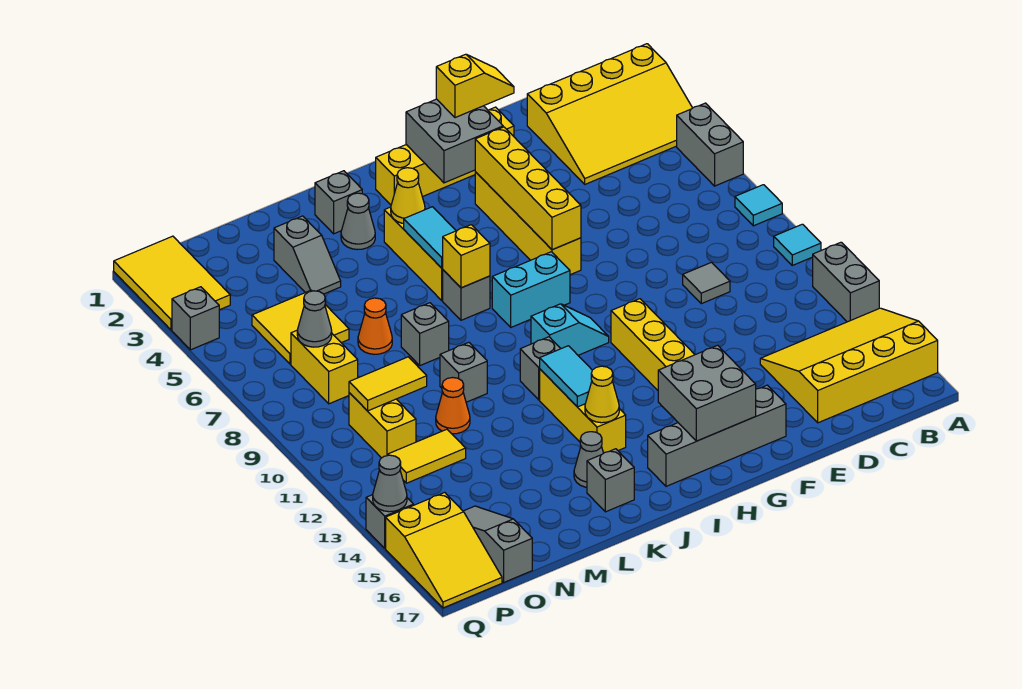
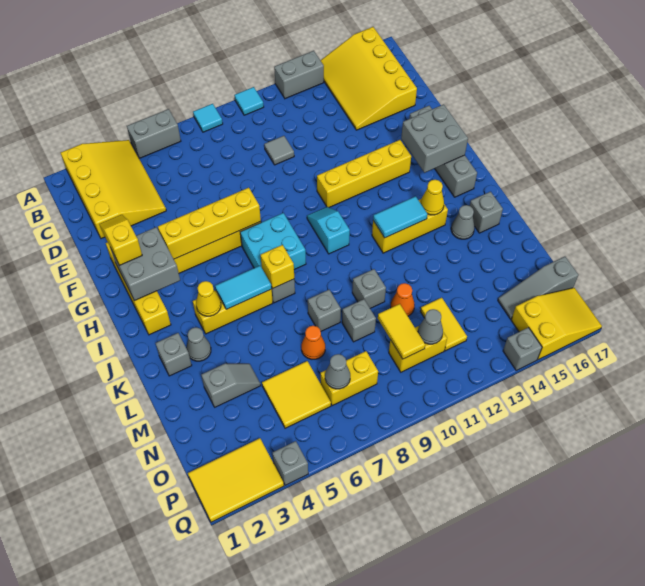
cyan 1x2 brick [492,252,570,327] -> cyan 2x2 brick [240,213,306,269]
grey 1x1 brick [520,337,561,400] -> grey 1x1 brick moved to [342,299,376,342]
grey 1x1 cone [373,455,407,512] -> grey 1x1 cone moved to [418,309,443,344]

